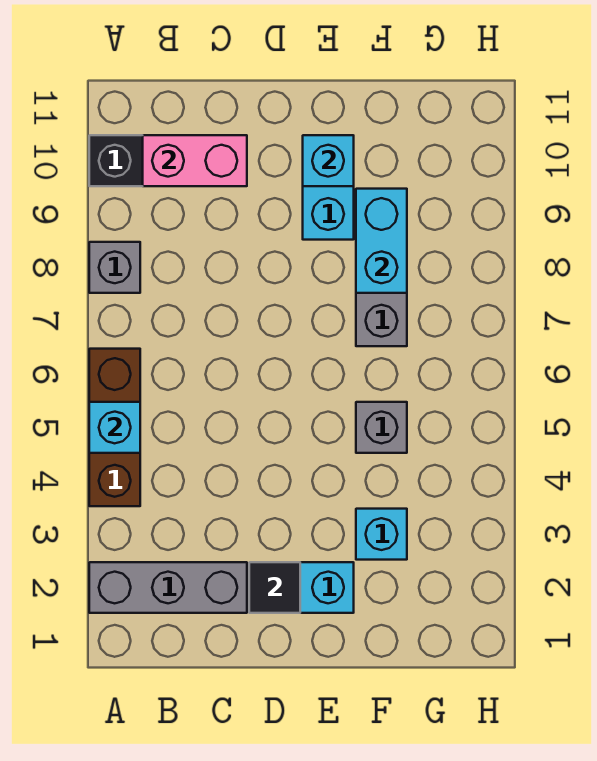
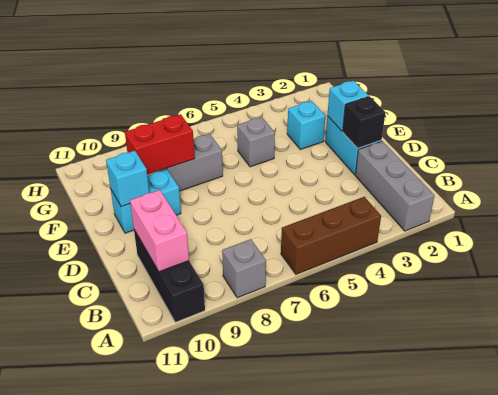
cyan 1x1 brick [89,402,140,453] -> cyan 1x1 brick moved to [327,81,369,131]
black 1x1 tile [249,562,300,613] -> black 1x1 brick [343,96,385,148]
cyan 1x2 brick [356,189,407,293] -> red 1x2 brick [125,114,195,174]

